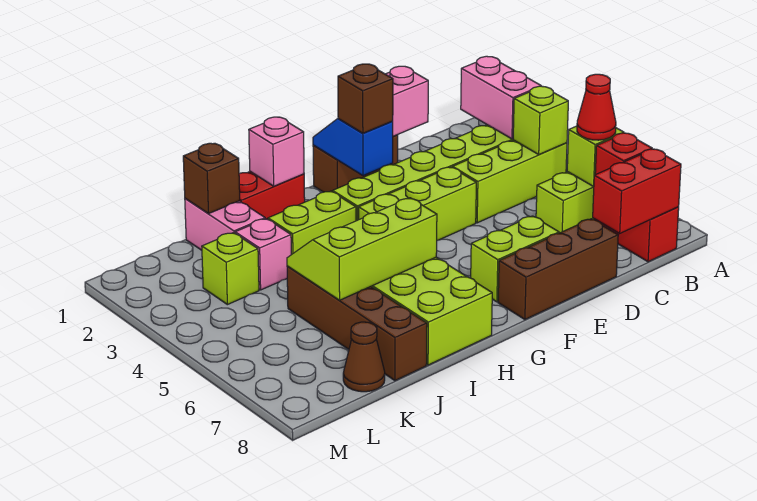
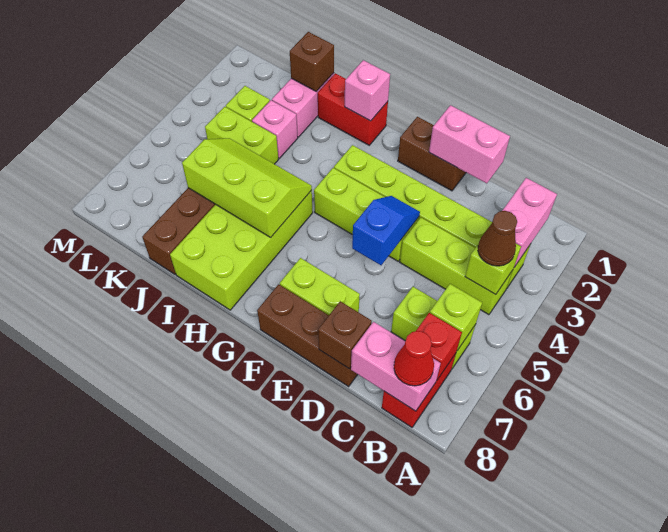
red 1x1 cone [577,74,616,140] -> red 1x1 cone moved to [394,331,434,386]
red 1x2 brick [593,149,681,233] -> pink 1x2 brick [351,322,441,411]
blue 1x2 slope [313,119,393,176] -> blue 1x2 slope moved to [352,196,420,265]
brown 1x1 brick [338,64,393,133] -> brown 1x1 brick moved to [318,301,372,369]
lime 1x2 brick [268,191,356,255] -> lime 1x2 brick moved to [205,107,278,164]
brown 1x1 cone [343,322,385,392] -> brown 1x1 cone moved to [478,211,517,266]

